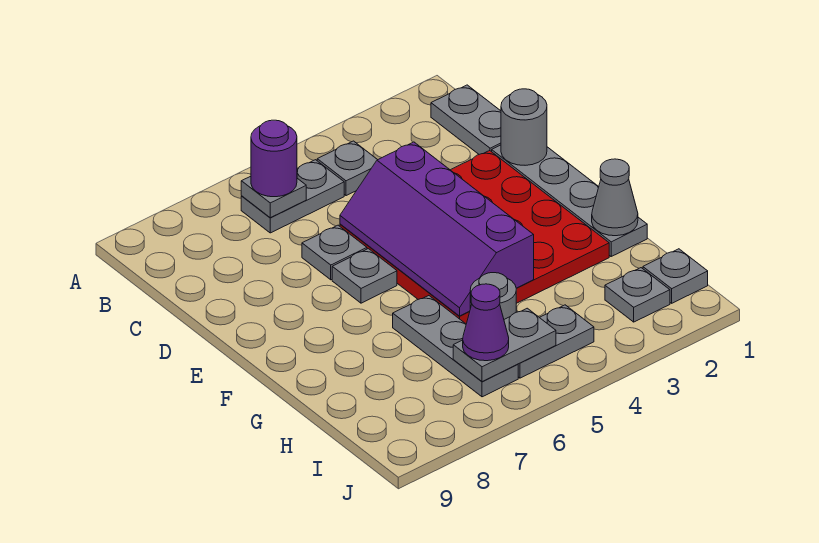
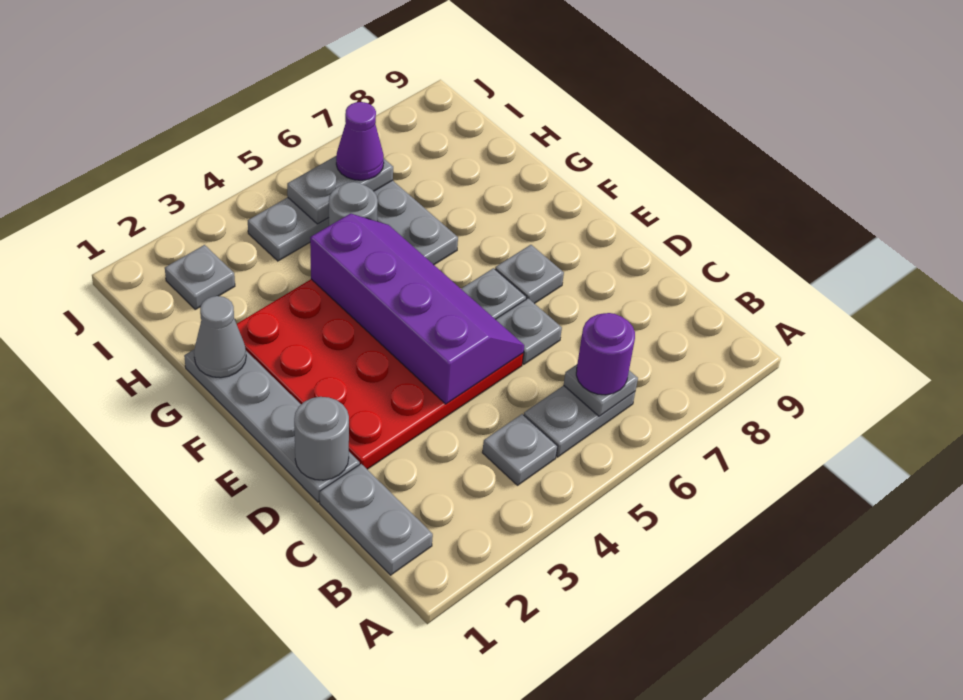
grey 1x1 plate [643,249,708,303] -> grey 1x1 plate moved to [495,245,564,304]

